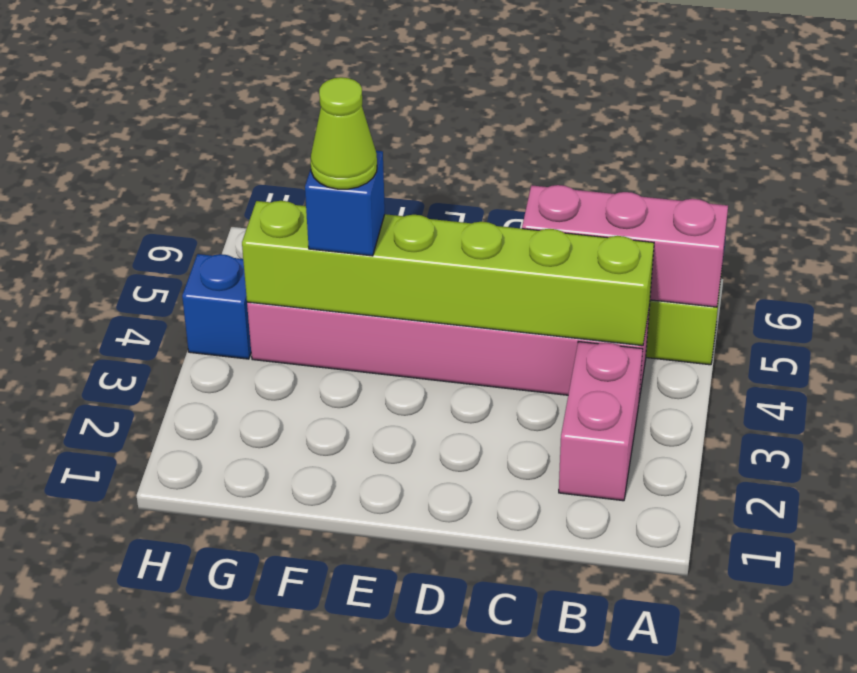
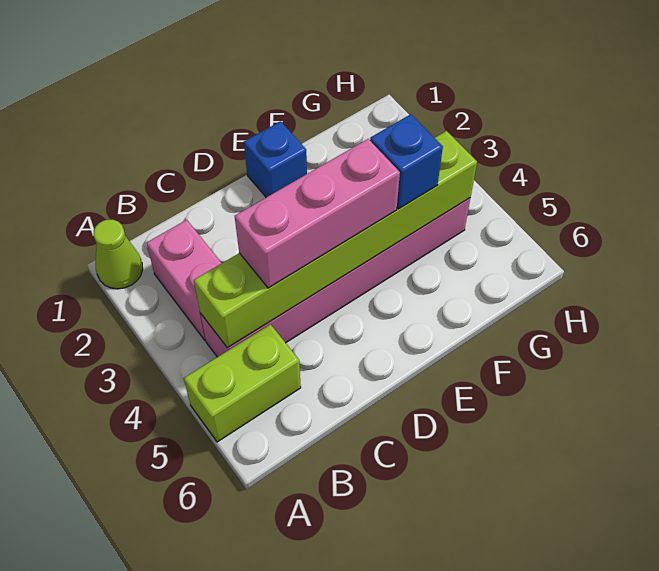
pink 1x3 brick [522,185,728,307] -> pink 1x3 brick moved to [235,139,400,288]
lime 1x1 cone [311,77,377,189] -> lime 1x1 cone moved to [94,220,143,289]
blue 1x1 brick [182,254,251,359] -> blue 1x1 brick moved to [244,121,307,197]

